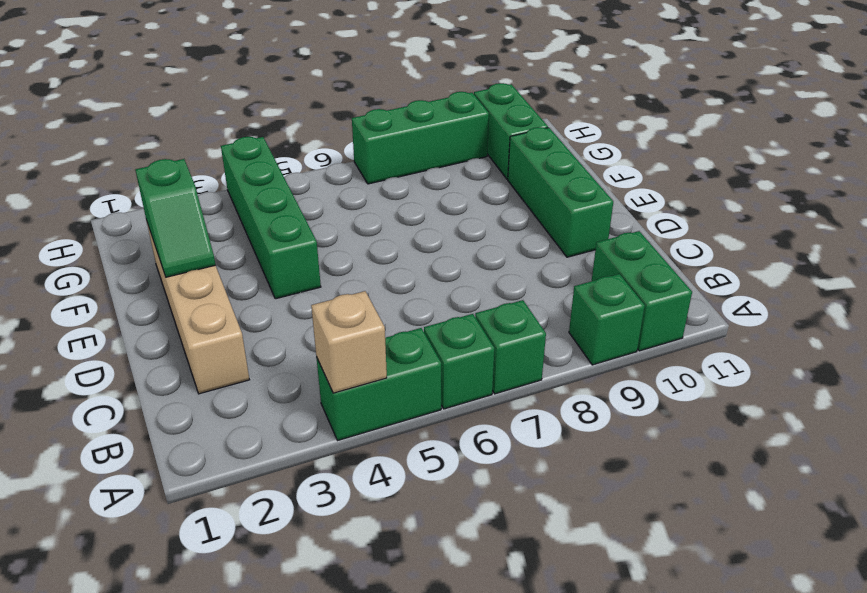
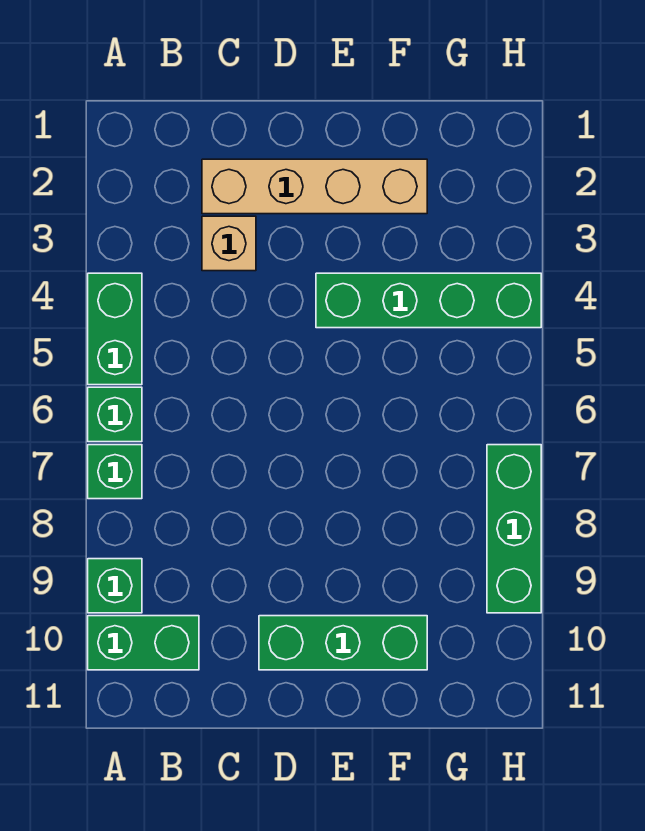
tan 1x1 brick [311,291,387,393] -> tan 1x1 brick moved to [202,216,256,271]
green 1x2 slope [135,159,216,277] -> none
green 1x2 brick [474,83,548,179] -> none

